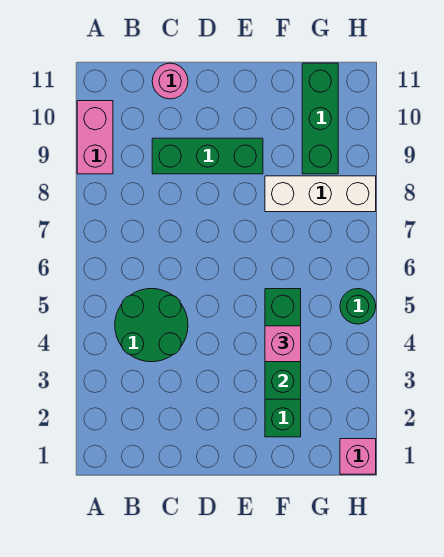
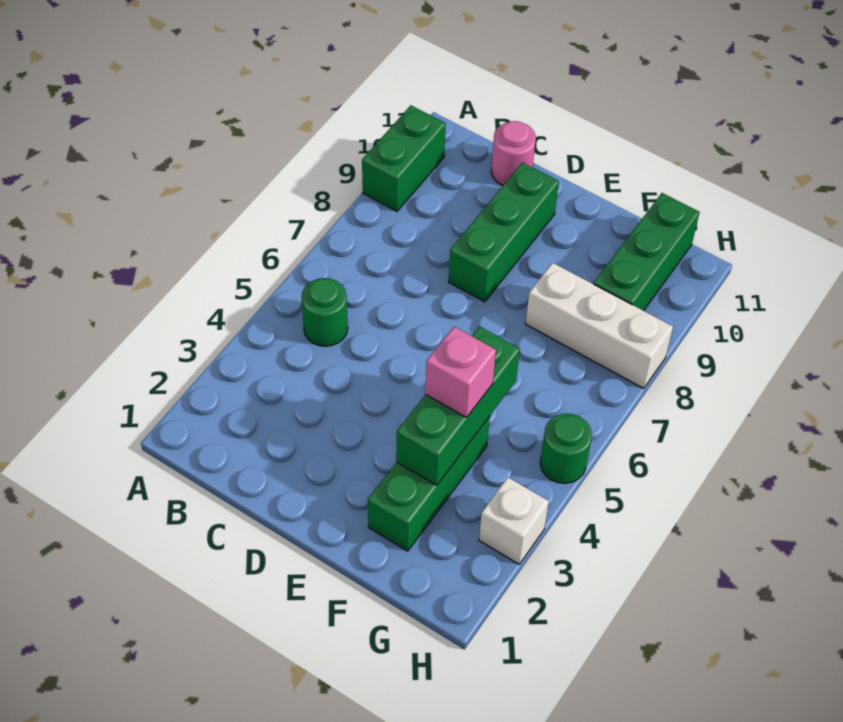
pink 1x2 brick [77,101,113,174] -> green 1x2 brick [362,105,446,211]
green 2x2 round brick [115,289,188,362] -> green 1x1 round brick [301,278,348,346]
green 1x3 brick [152,138,263,174] -> green 1x3 brick turned to [449,163,559,302]
pink 1x1 brick [340,439,376,474] -> none
none -> white 1x1 brick [479,477,549,564]

